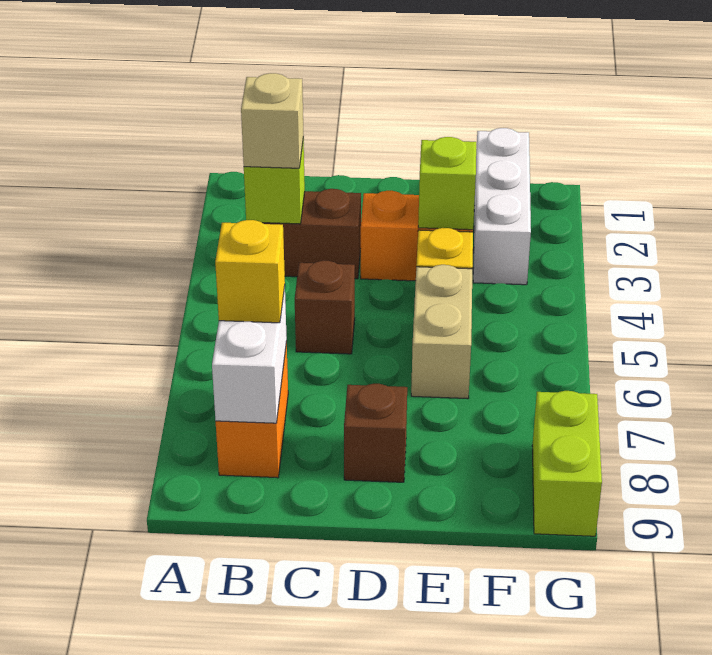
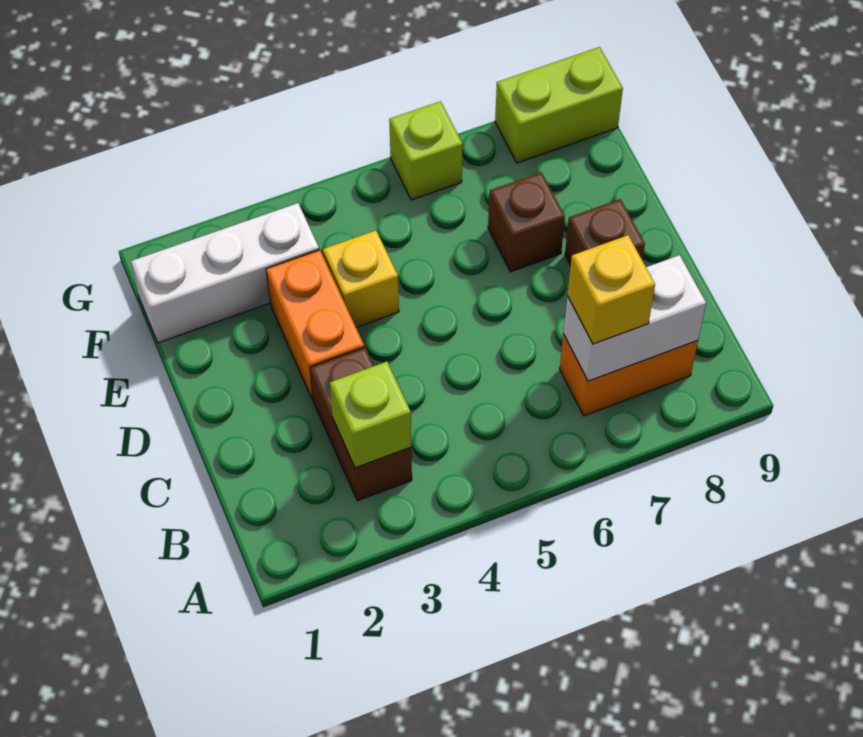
tan 1x1 brick [241,73,304,168] -> none
brown 1x1 brick [295,261,355,354] -> brown 1x1 brick moved to [488,172,565,272]
lime 1x1 brick [418,137,476,230] -> lime 1x1 brick moved to [389,101,463,200]
tan 1x2 brick [411,265,472,399] -> none

